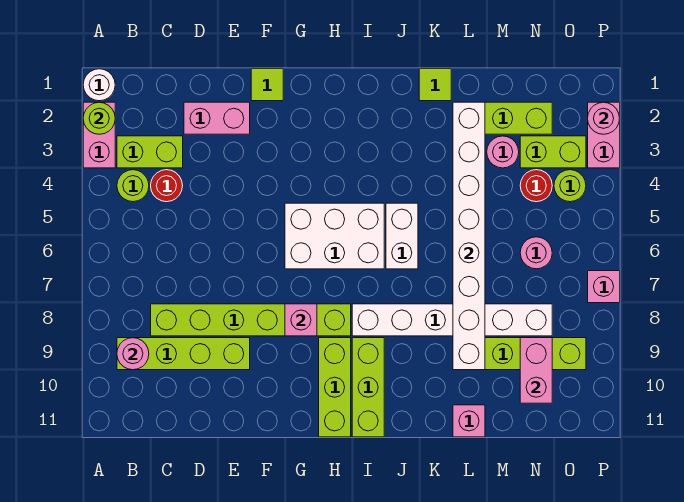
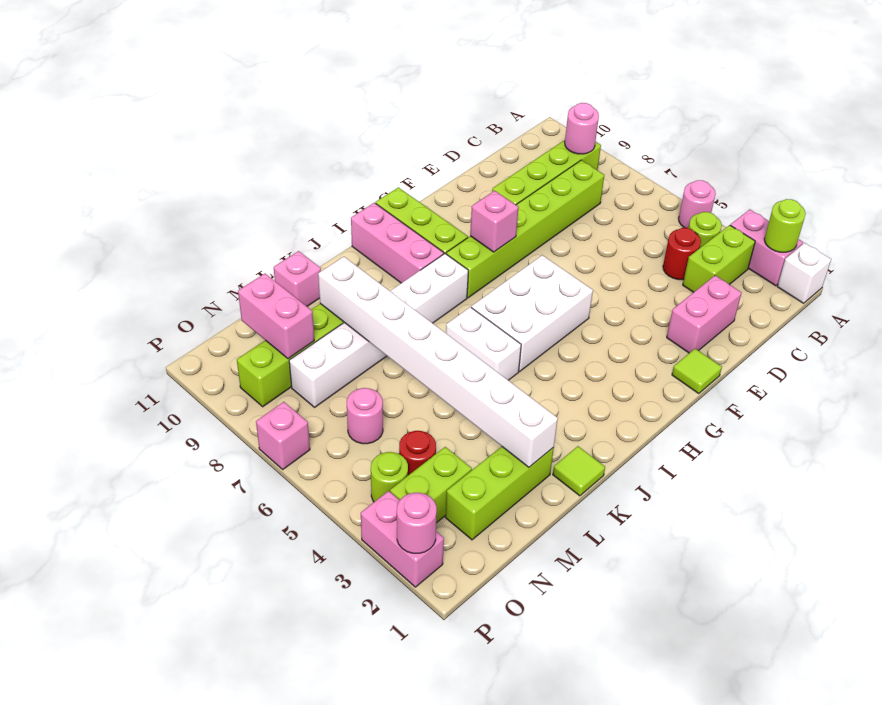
white 1x1 round brick [83,69,115,101] -> white 1x1 brick [777,243,831,303]
lime 1x3 brick [352,338,384,437] -> pink 1x3 brick [351,203,444,283]
pink 1x1 round brick [487,136,519,168] -> pink 1x1 round brick moved to [679,180,716,228]

